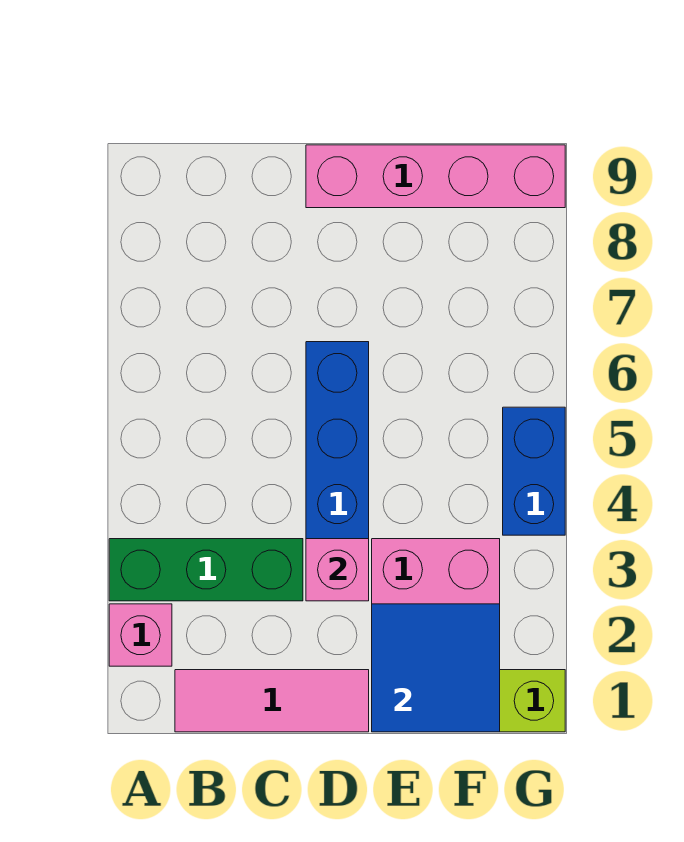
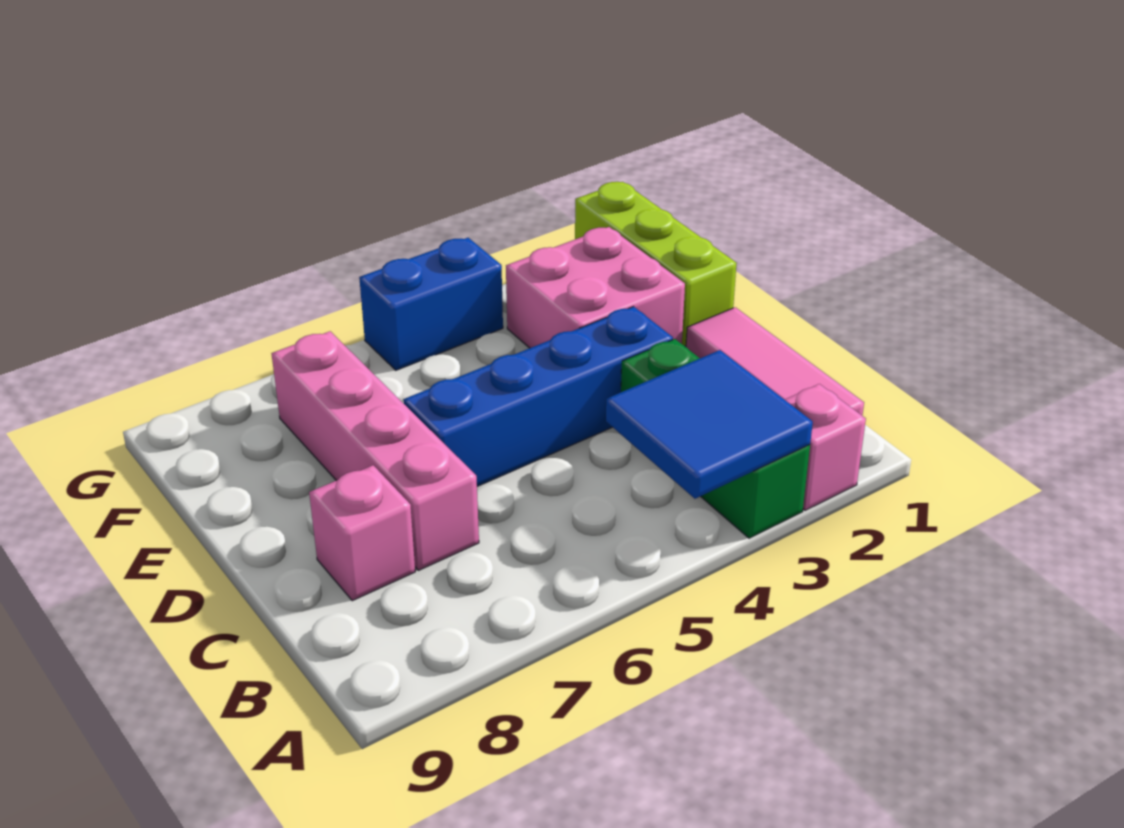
pink 1x1 brick [306,539,369,601] -> pink 1x1 brick moved to [309,465,415,601]
pink 1x4 brick [306,145,565,208] -> pink 1x4 brick moved to [272,331,479,570]
blue 2x2 tile [372,604,500,732] -> blue 2x2 tile moved to [606,350,813,499]

